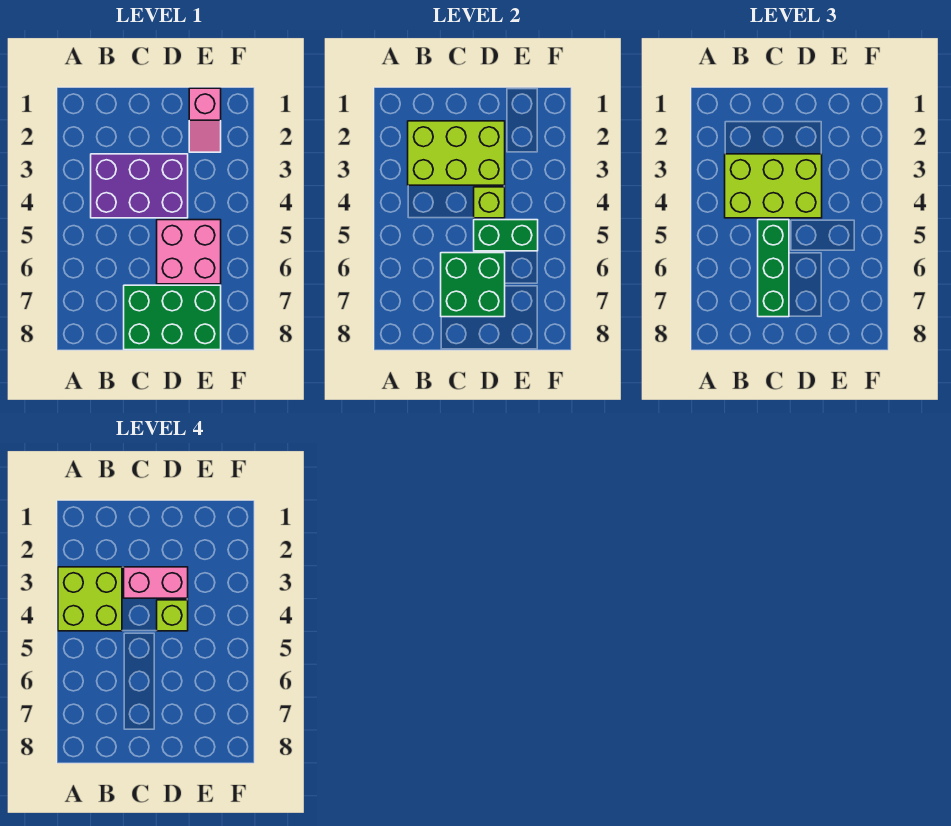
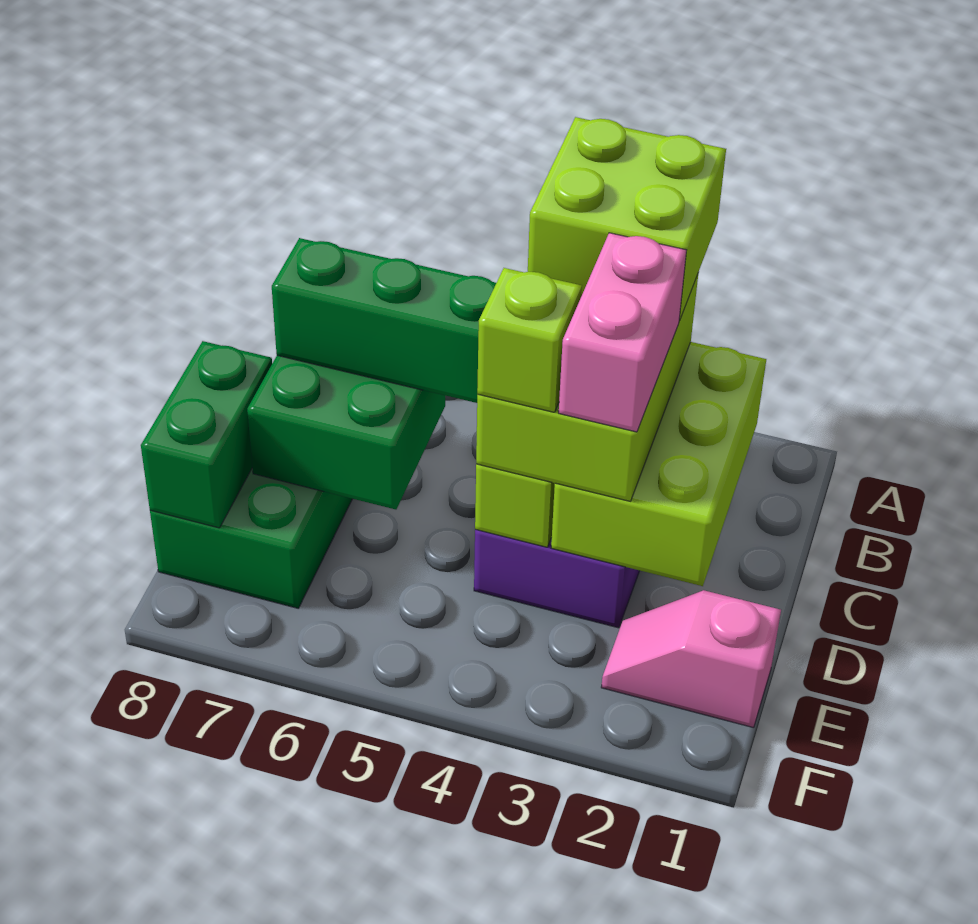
pink 2x2 brick [157,220,221,284] -> none
green 1x2 brick [474,220,538,251] -> green 1x2 brick moved to [141,341,272,528]

